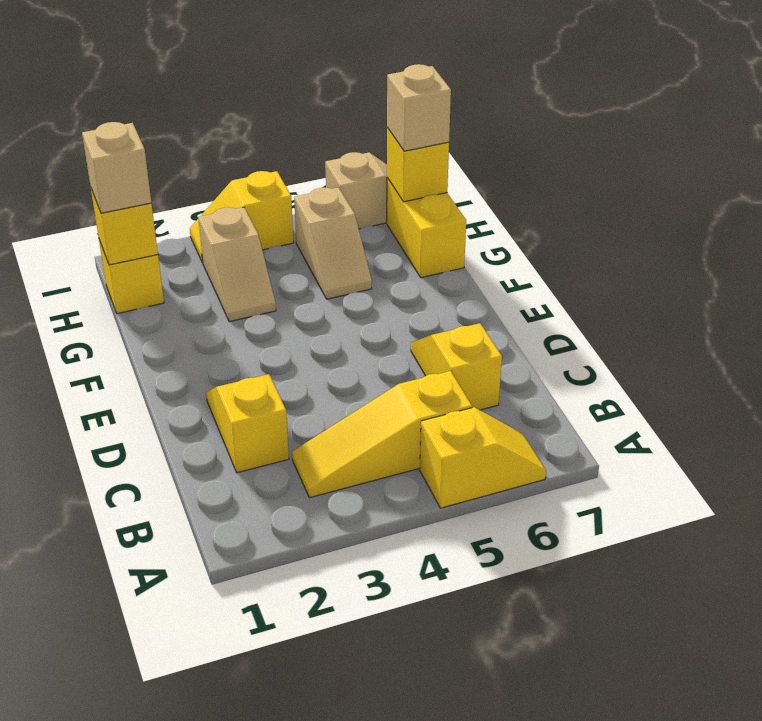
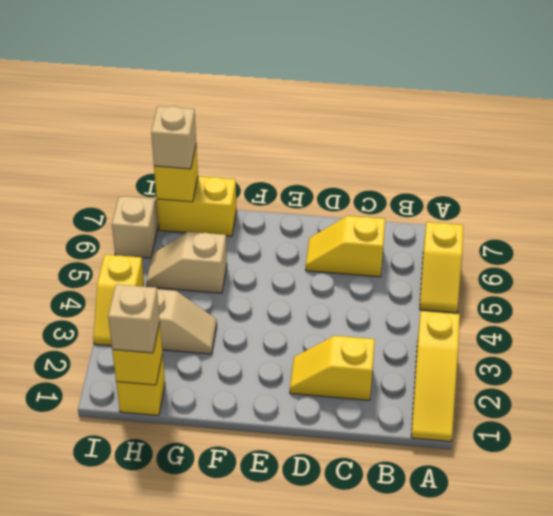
yellow 1x2 slope [420,407,546,508] -> yellow 1x2 slope turned to [420,222,463,313]
yellow 1x3 slope [292,371,472,498] -> yellow 1x3 slope moved to [411,311,460,441]
tan 1x2 slope [294,188,372,299] -> tan 1x2 slope turned to [146,232,227,293]

